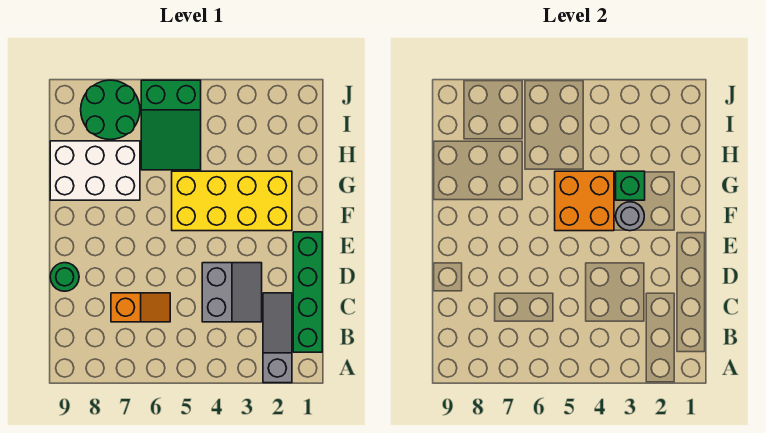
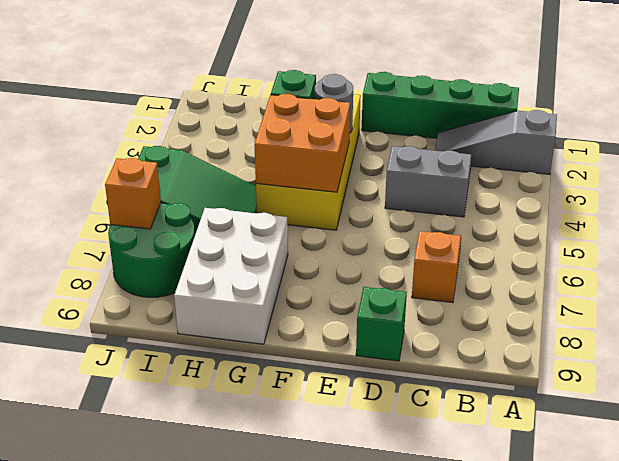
green 1x1 round brick [50,263,79,291] -> green 1x1 brick [356,287,407,361]
none -> orange 1x1 brick [105,158,161,229]

